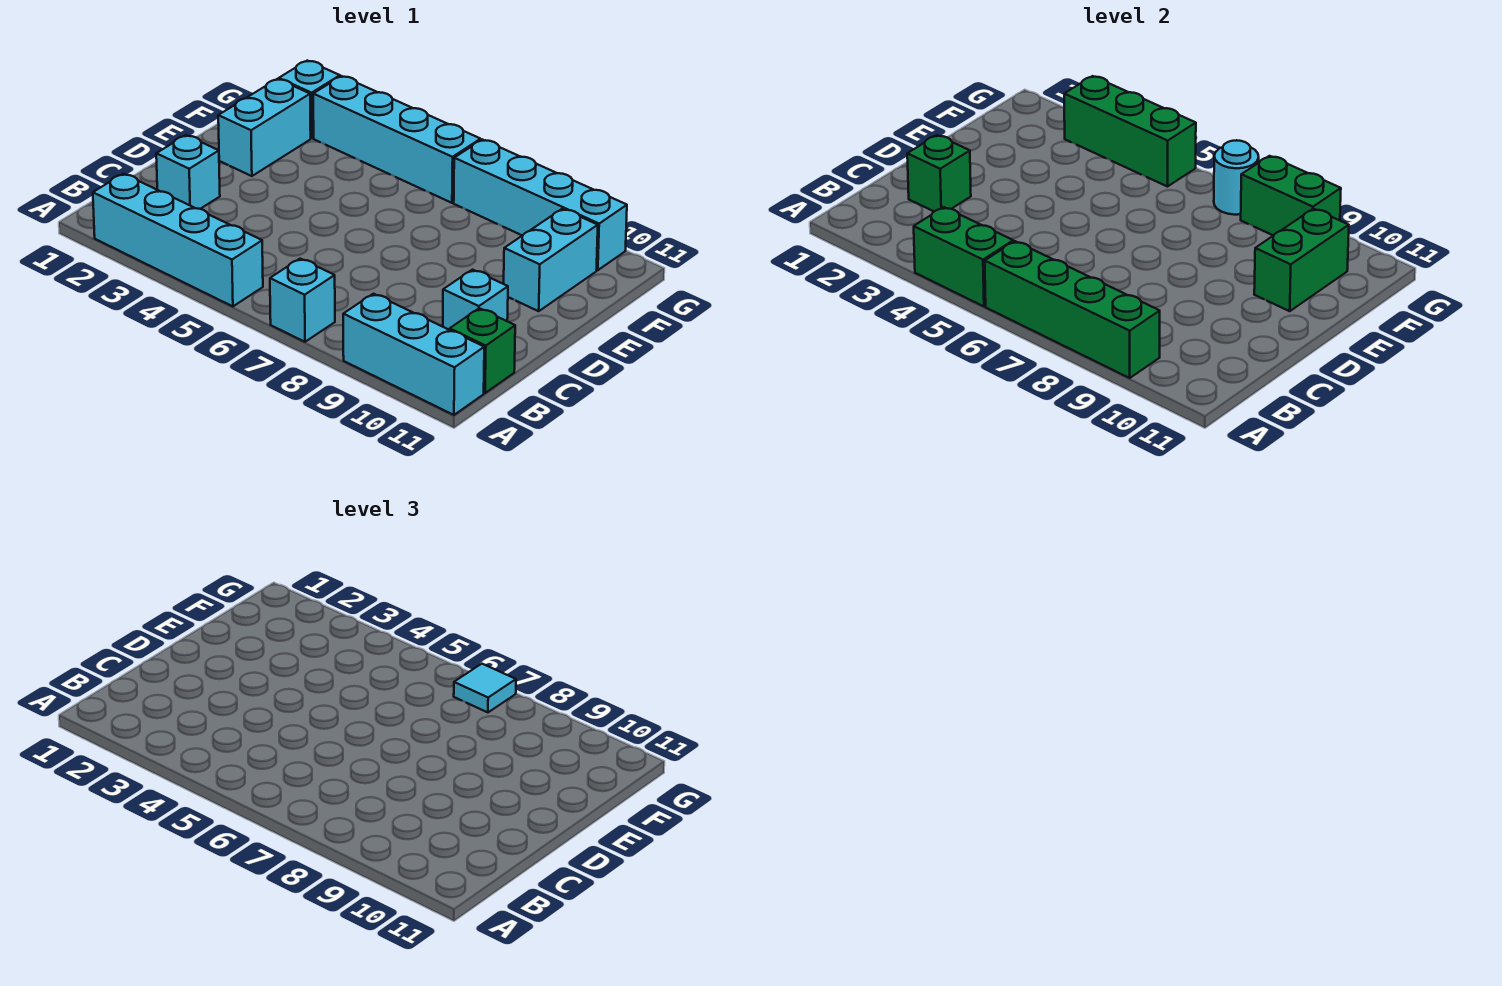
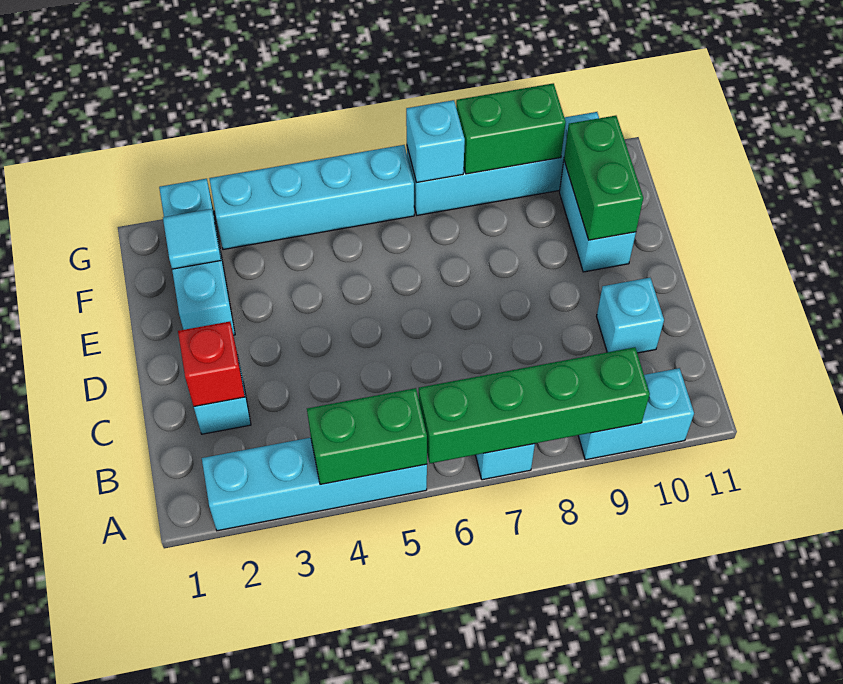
cyan 1x3 brick [343,294,484,415] -> cyan 1x2 brick [578,368,694,460]
green 1x1 brick [450,308,515,393] -> none
green 1x1 brick [907,135,971,211] -> red 1x1 brick [178,322,245,407]
green 1x3 brick [1064,76,1196,187] -> none
cyan 1x1 round brick [1214,140,1259,215] -> cyan 1x1 brick [406,100,465,183]
cyan 1x1 tile [454,664,516,712] -> cyan 1x1 tile moved to [163,209,221,269]

